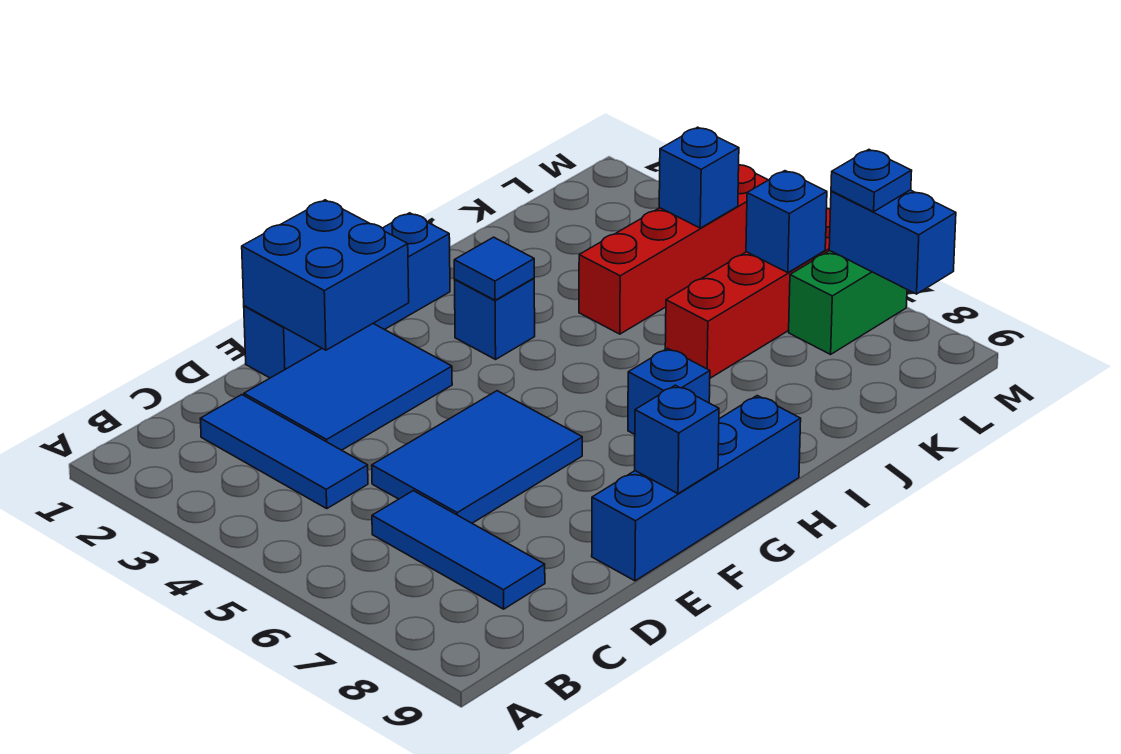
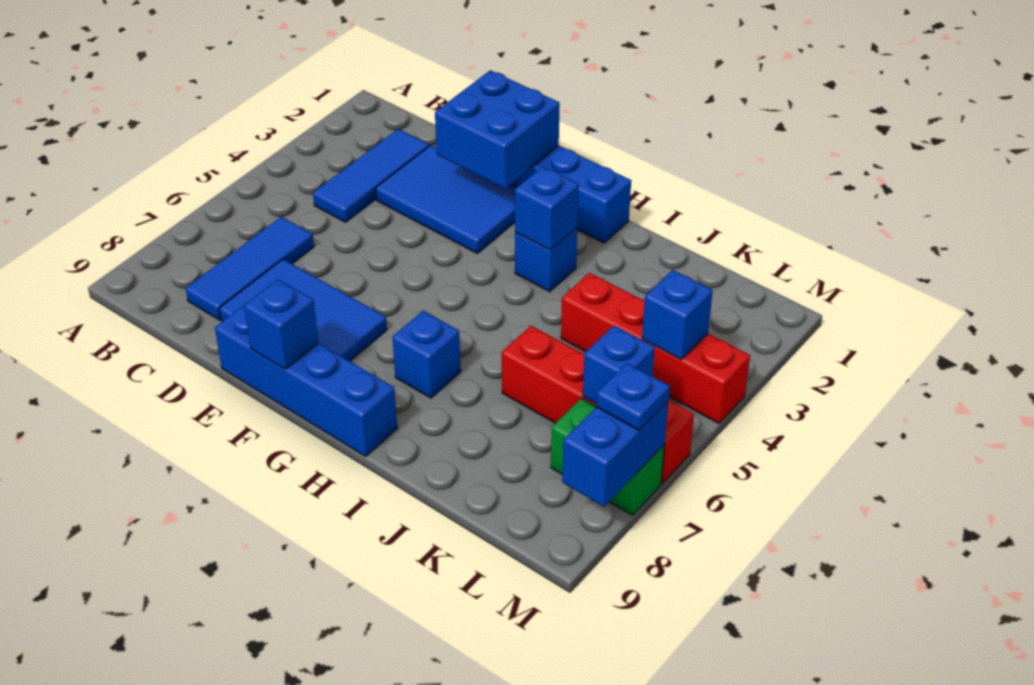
blue 2x3 tile [372,391,582,523] -> blue 2x3 tile moved to [219,259,387,361]
blue 1x1 tile [454,237,534,300] -> blue 1x1 brick [515,166,579,250]

